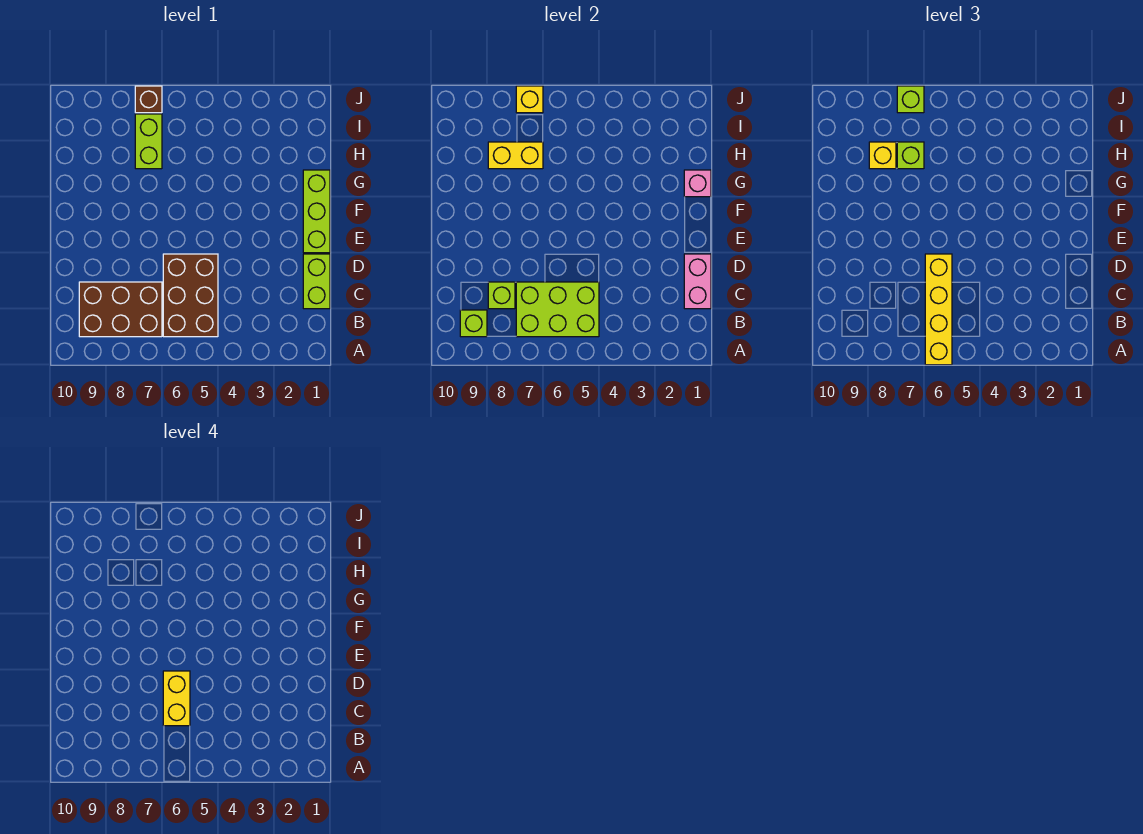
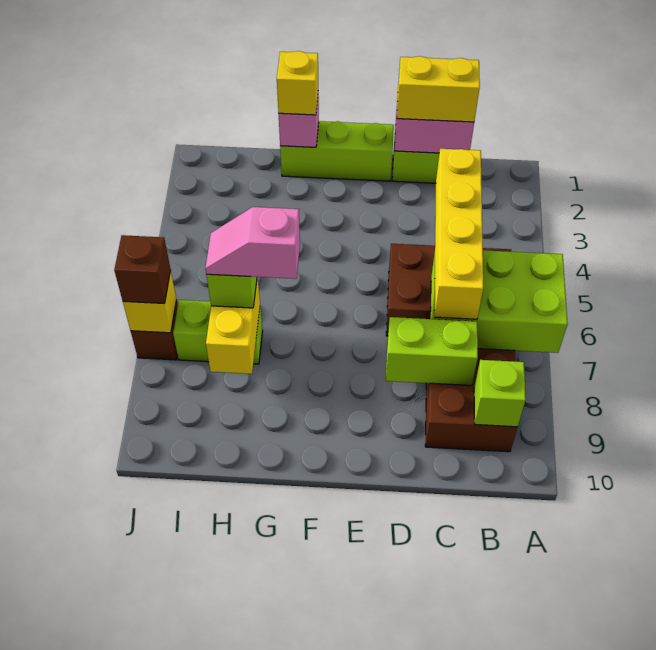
yellow 1x4 brick [925,254,952,365] -> yellow 1x4 brick turned to [434,149,483,319]
lime 2x3 brick [516,282,599,337] -> lime 2x3 brick turned to [431,250,568,353]
yellow 1x2 brick [163,671,190,726] -> yellow 1x2 brick moved to [397,56,480,122]
lime 1x1 brick [488,282,515,309] -> lime 1x2 brick [386,317,478,385]
none -> pink 1x2 slope [205,207,300,279]
yellow 1x1 brick [869,142,896,169] -> yellow 1x1 brick moved to [277,51,318,115]
lime 1x1 brick [897,86,924,113] -> brown 1x1 brick [114,235,171,304]

